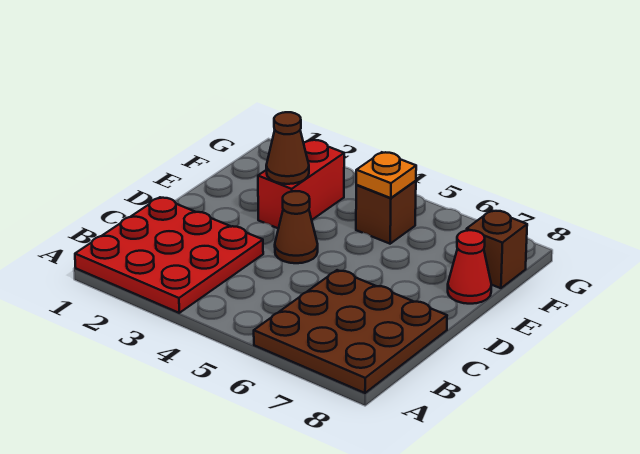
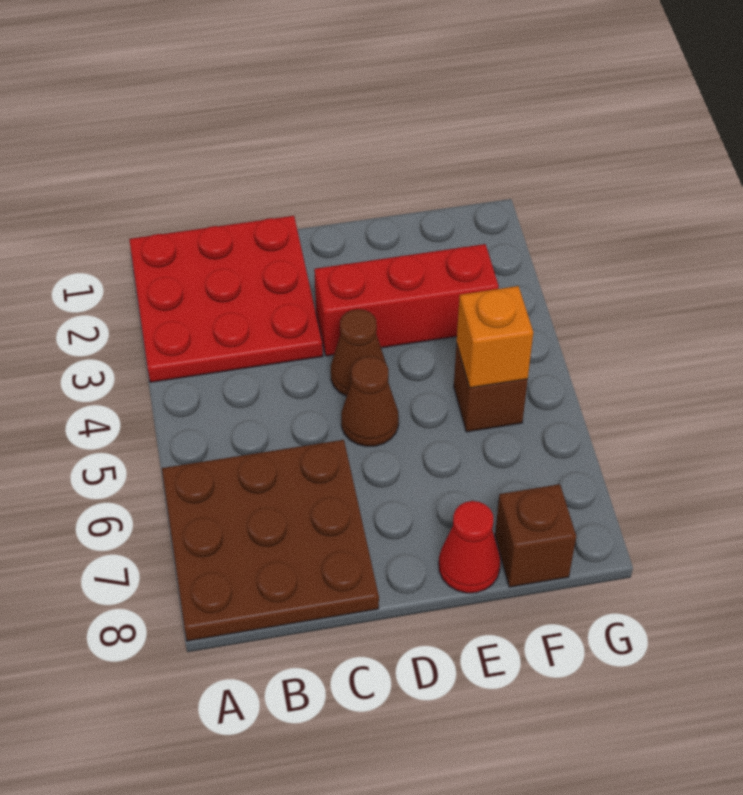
red 1x2 brick [258,140,344,228] -> red 1x3 brick [314,244,499,356]
brown 1x1 cone [266,112,309,184] -> brown 1x1 cone moved to [341,356,399,446]
orange 1x1 plate [356,152,416,198] -> orange 1x1 brick [457,286,533,388]

